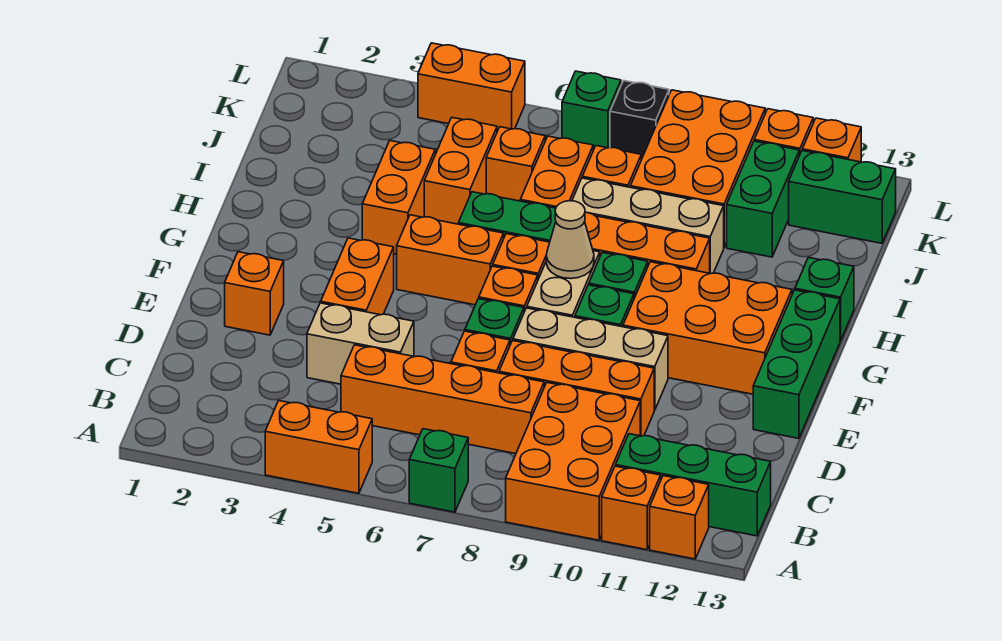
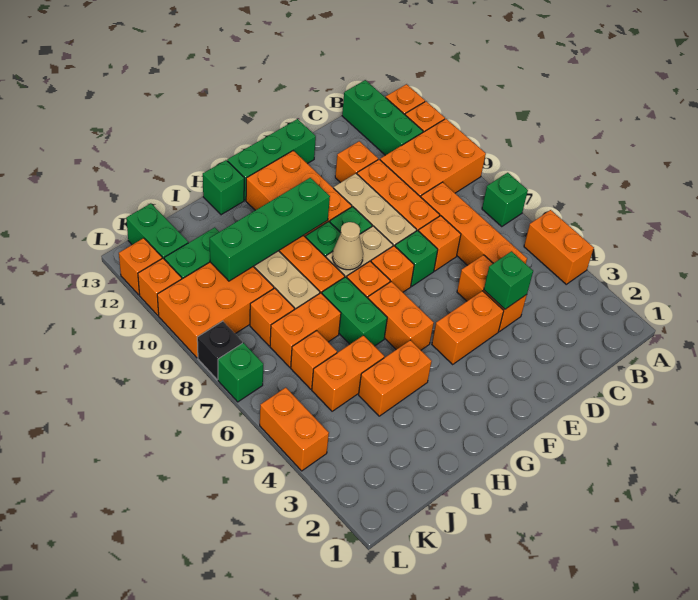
tan 1x2 brick [307,303,414,384] -> orange 1x2 brick [457,255,527,332]
none -> green 1x1 brick [484,251,533,309]
orange 1x1 brick [225,252,284,335] -> orange 1x1 brick moved to [335,141,378,183]
none -> green 1x4 brick [210,178,330,281]

